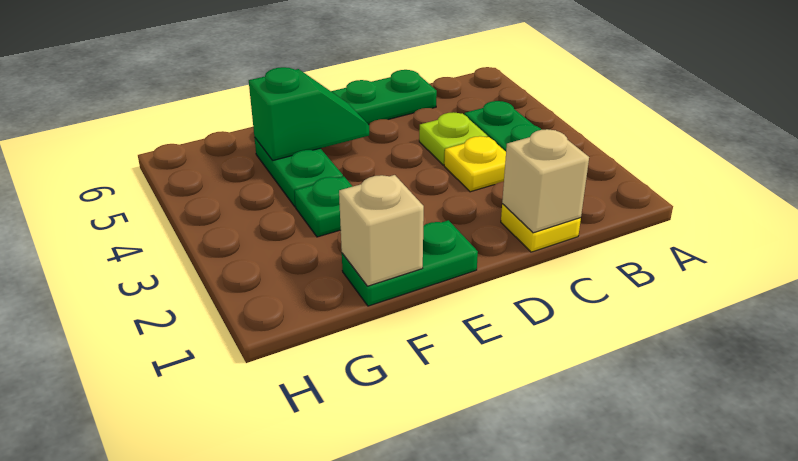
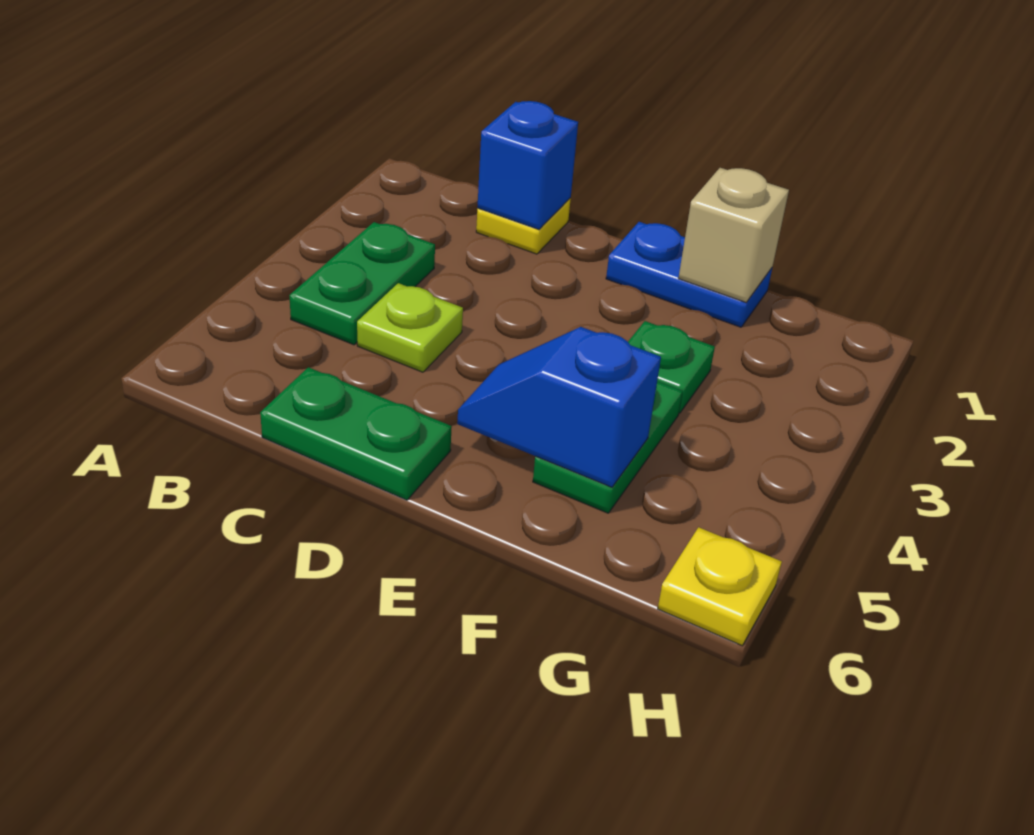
tan 1x1 brick [502,129,589,233] -> blue 1x1 brick [477,101,578,230]
yellow 1x1 plate [444,136,506,192] -> yellow 1x1 plate moved to [658,527,782,646]
green 1x2 plate [342,220,478,306] -> blue 1x2 plate [606,222,772,327]
green 1x2 slope [249,67,369,161] -> blue 1x2 slope [457,327,661,487]

